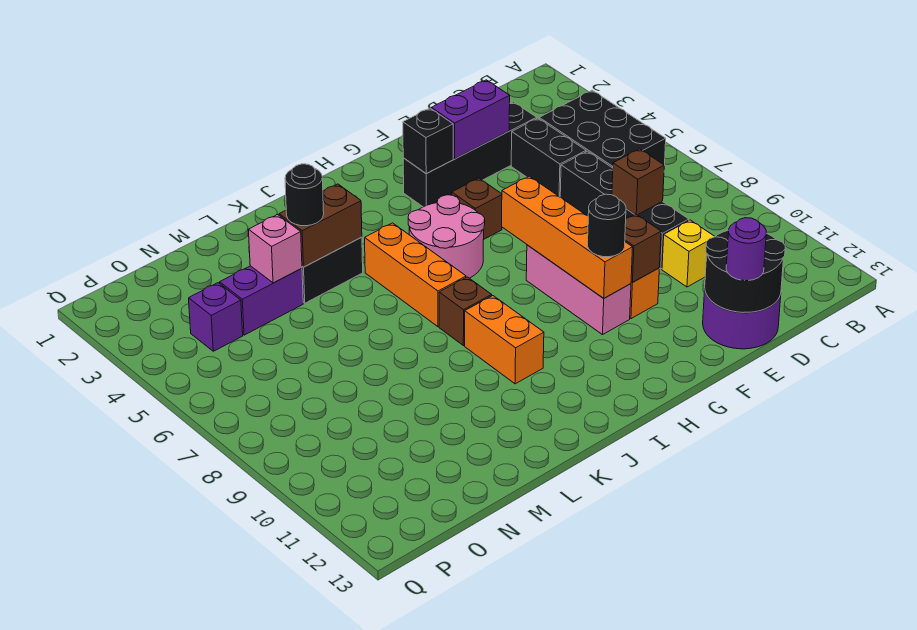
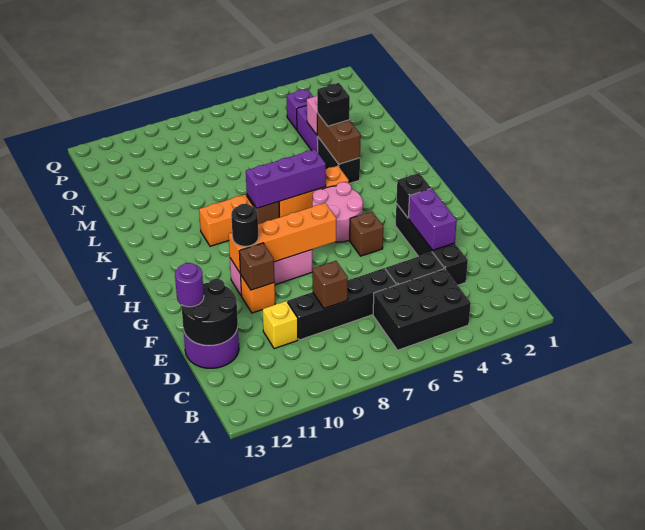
none -> purple 1x3 brick [246,149,326,208]
black 1x1 round brick [285,164,324,226] -> black 1x1 brick [317,83,350,126]

